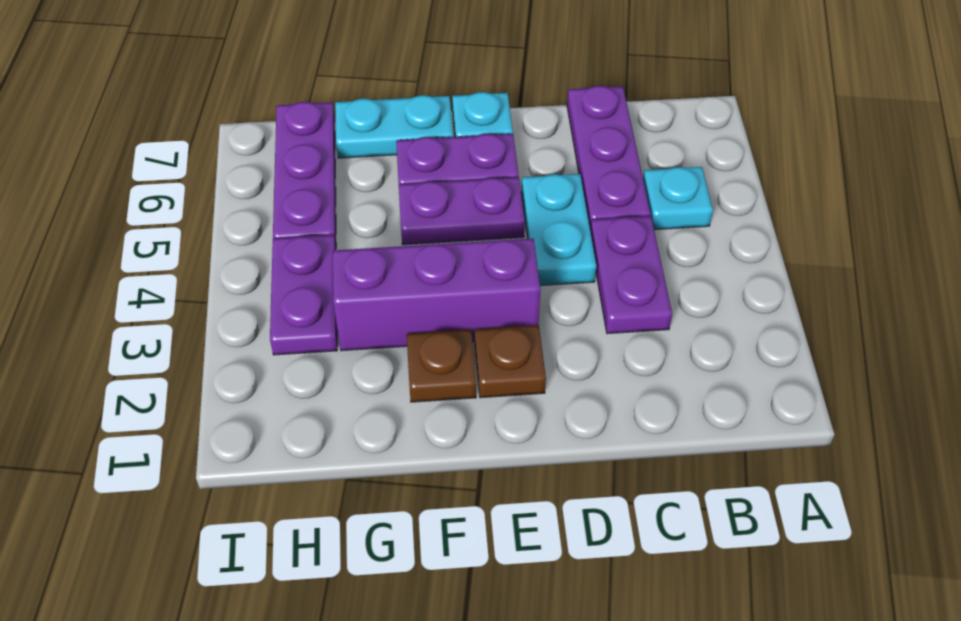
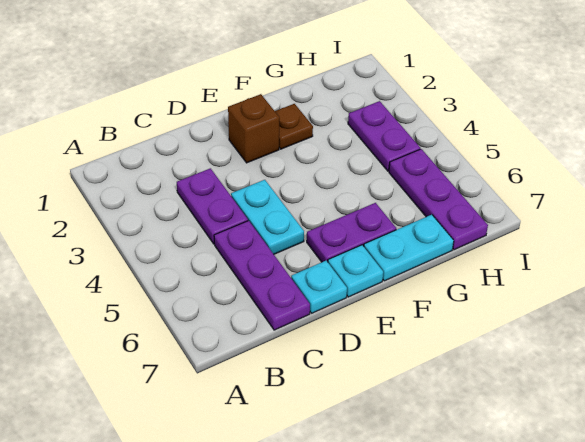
cyan 1x1 plate [643,167,713,230] -> cyan 1x1 plate moved to [291,261,347,313]
brown 1x1 plate [475,325,546,398] -> brown 1x1 brick [228,94,279,163]
purple 1x3 brick [333,238,541,351] -> none
purple 1x2 plate [399,177,525,245] -> none

